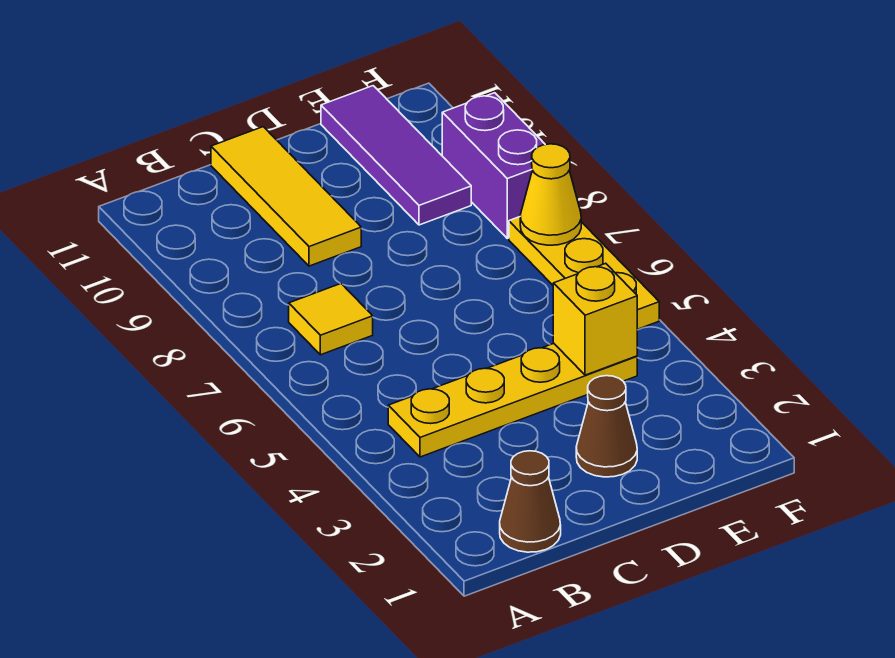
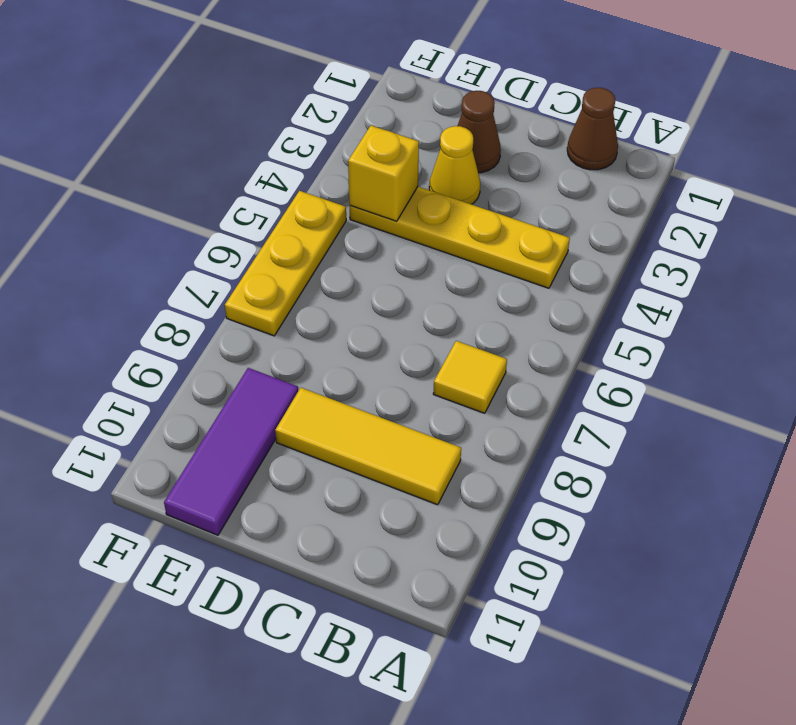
yellow 1x3 tile [211,127,361,266] -> yellow 1x3 tile turned to [275,388,461,505]
yellow 1x1 cone [520,144,581,245] -> yellow 1x1 cone moved to [429,126,480,204]
purple 1x2 brick [442,93,545,238] -> none

